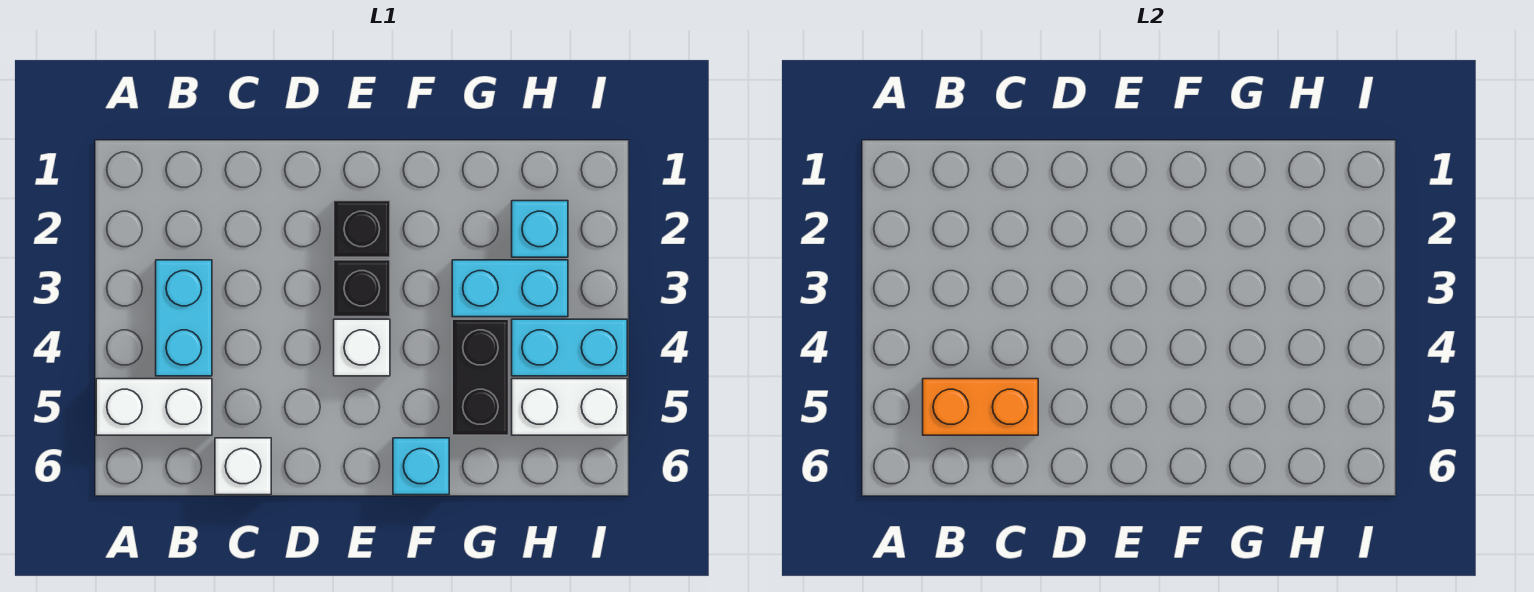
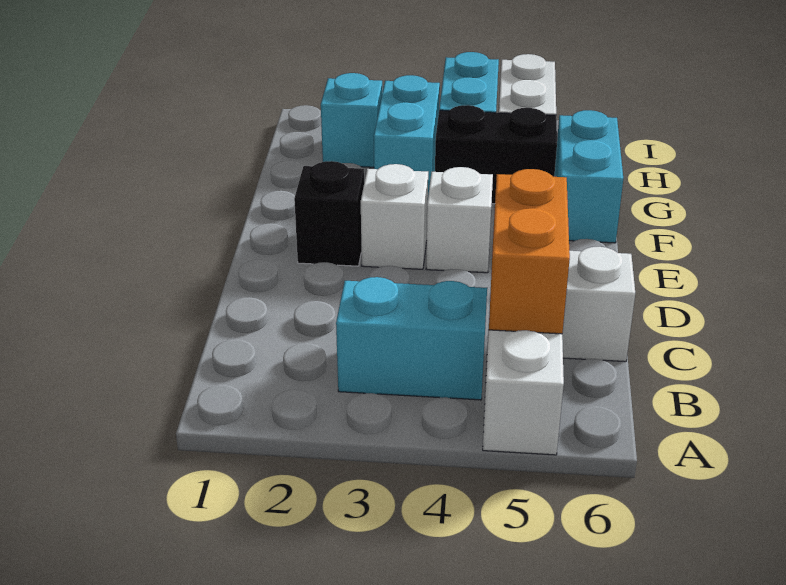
black 1x1 brick [334,260,390,317] -> white 1x1 brick [361,164,428,269]
cyan 1x1 brick [393,438,449,495] -> cyan 1x2 brick [554,110,623,243]

